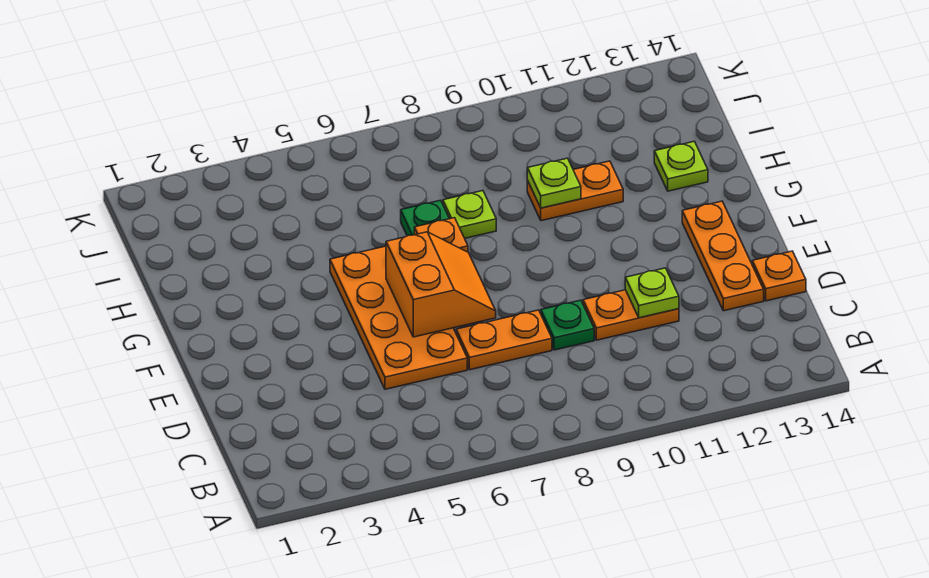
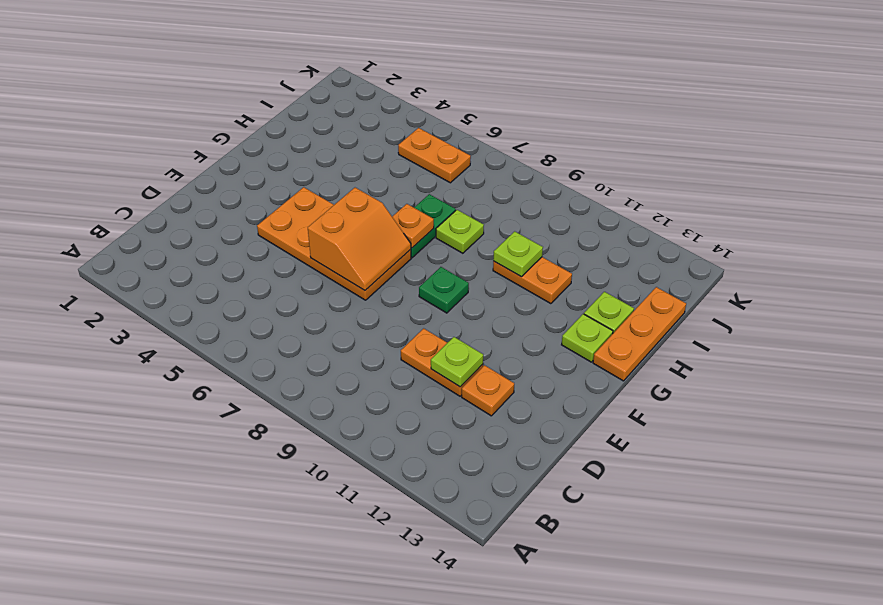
orange 2x4 plate [330,246,467,389] -> orange 2x4 plate turned to [257,187,411,300]
orange 1x2 plate [456,310,552,370] -> orange 1x2 plate moved to [398,128,471,183]
green 1x1 plate [541,300,594,350] -> green 1x1 plate moved to [419,267,469,313]
orange 1x3 plate [682,201,764,311] -> orange 1x3 plate moved to [593,287,686,381]
orange 1x1 plate [752,251,806,301] -> orange 1x1 plate moved to [462,365,514,416]
none -> lime 1x1 plate [562,314,613,362]

